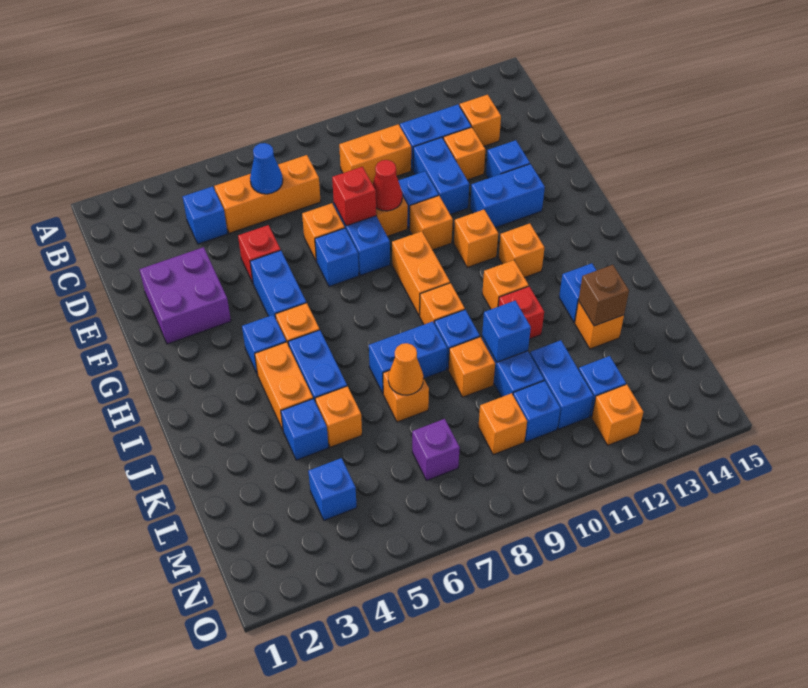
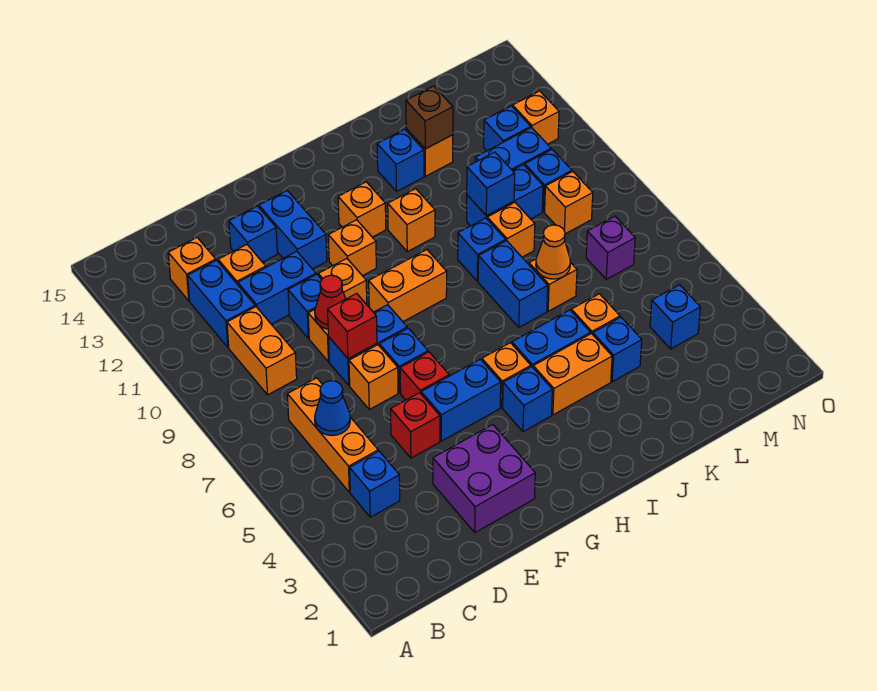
orange 1x1 brick [420,283,465,324] -> none
red 1x1 brick [498,286,544,339] -> red 1x1 brick moved to [400,352,449,400]

